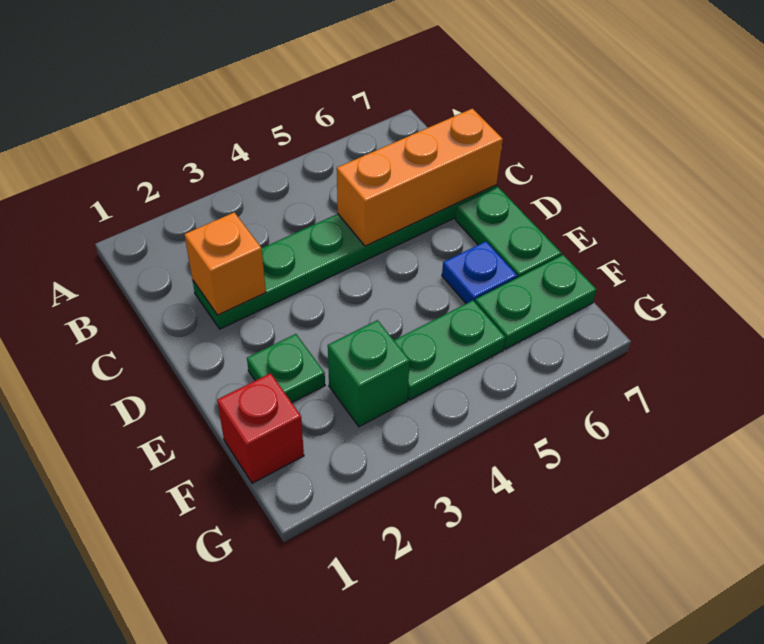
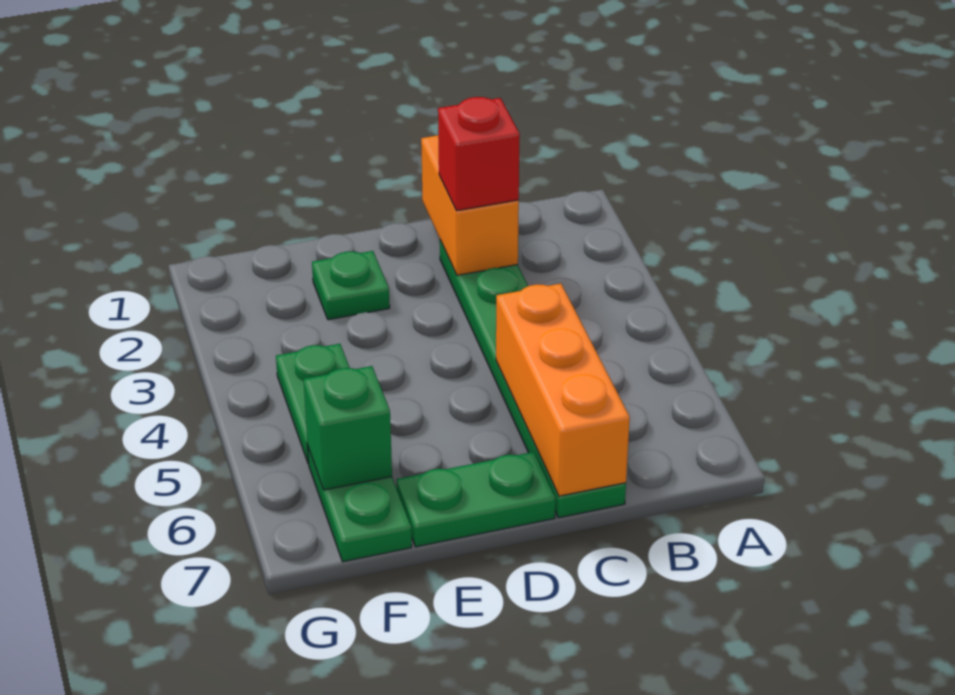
orange 1x1 brick [185,212,266,315] -> orange 1x2 brick [421,135,519,275]
blue 1x1 plate [442,241,517,304] -> none
red 1x1 brick [217,373,304,483] -> red 1x1 brick moved to [438,97,520,211]
green 1x1 brick [328,320,410,427] -> green 1x1 brick moved to [304,366,392,490]

